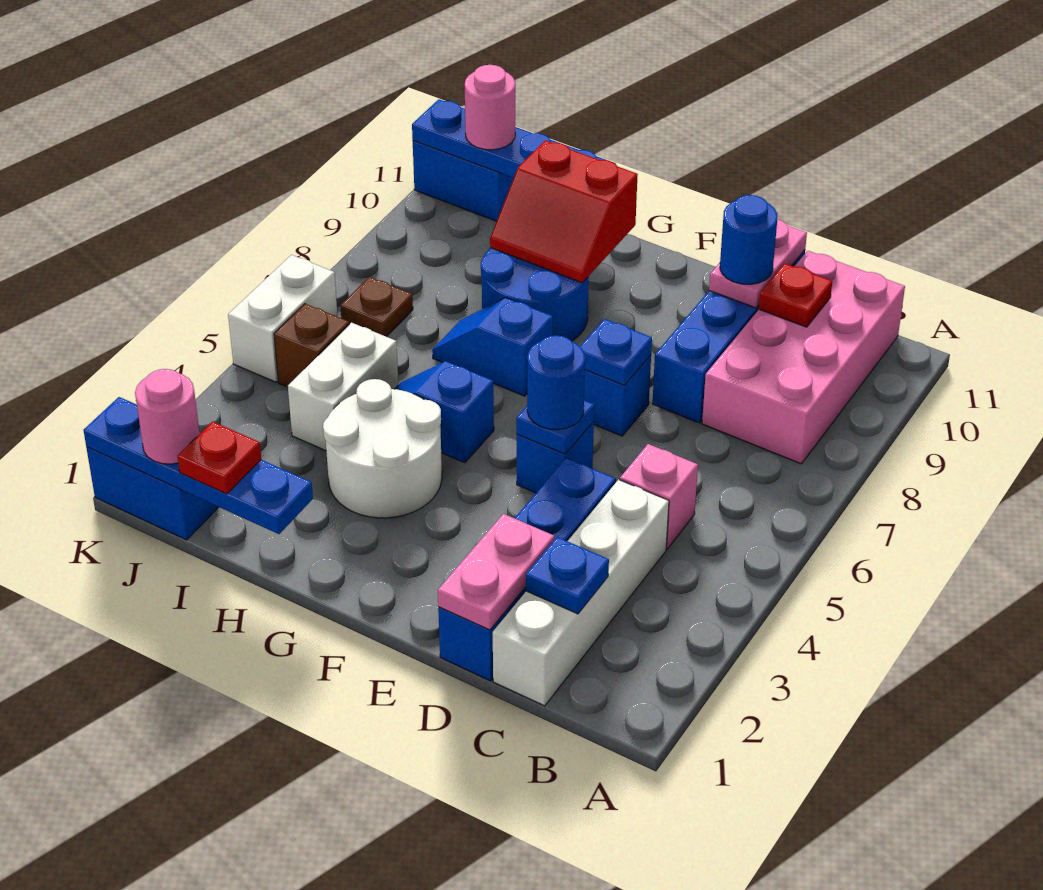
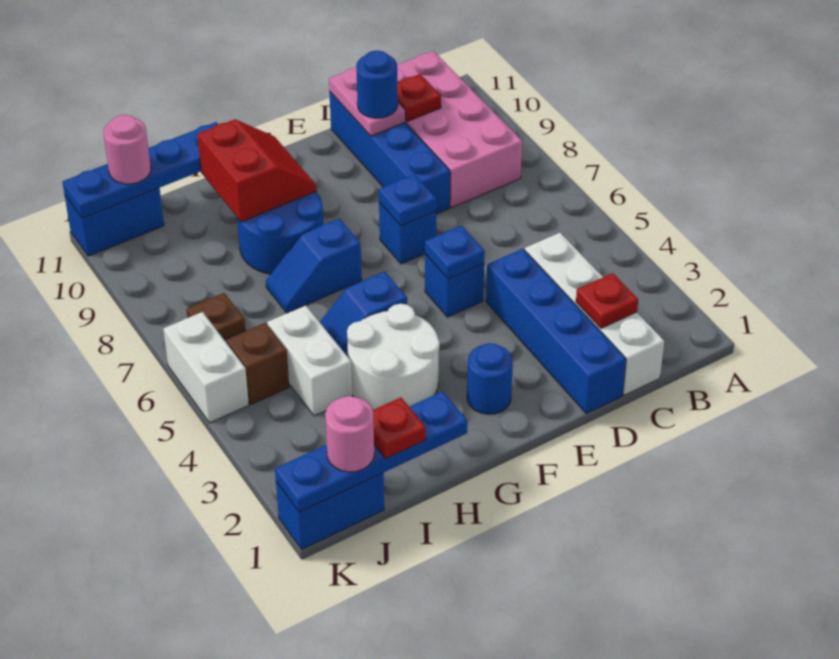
blue 1x1 plate [526,537,609,614] -> red 1x1 plate [576,273,638,328]
pink 1x1 brick [620,444,698,549] -> none
pink 1x2 plate [438,514,554,630] -> none
blue 1x1 round brick [527,335,585,430] -> blue 1x1 round brick moved to [467,343,513,414]
red 2x2 slope [490,140,638,283] -> red 2x2 slope turned to [197,119,316,222]

